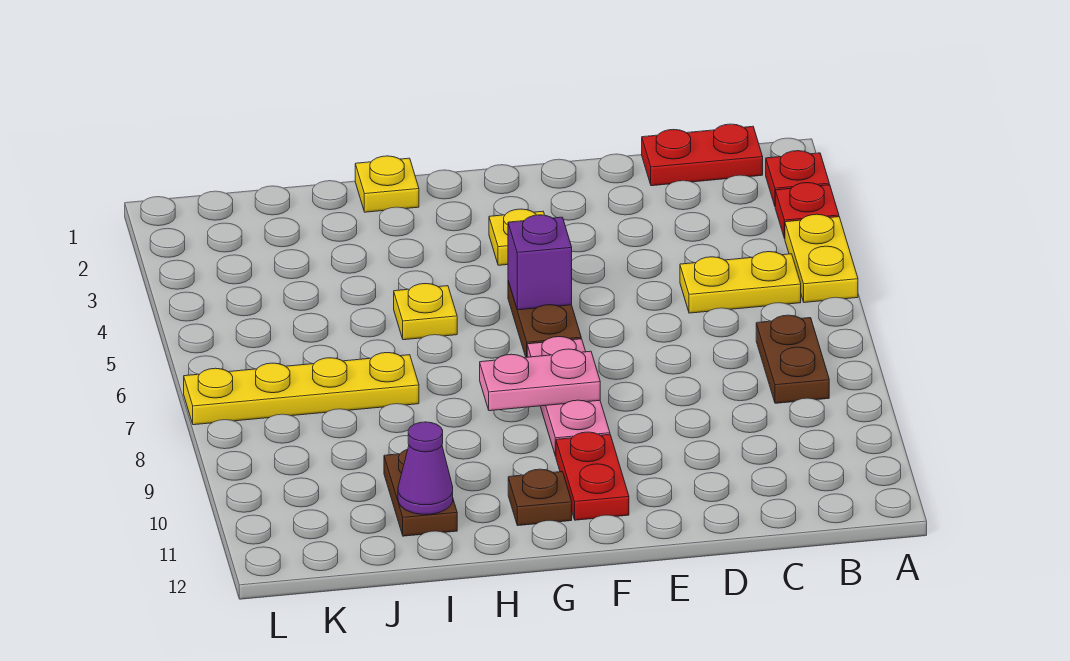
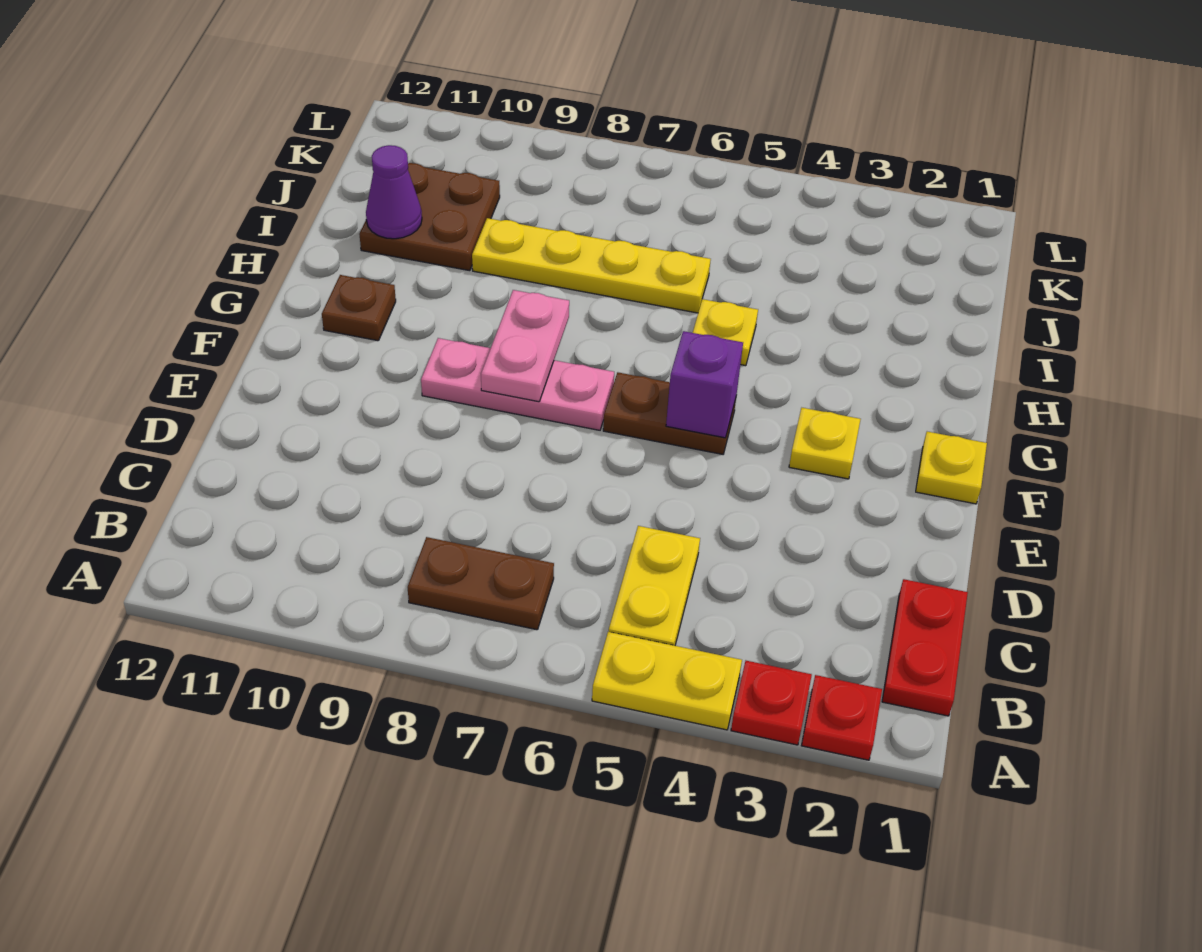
red 1x2 plate [556,432,629,520] -> none
yellow 1x1 plate [355,156,419,212] -> yellow 1x1 plate moved to [916,432,987,504]
yellow 1x4 plate [184,353,419,425] -> yellow 1x4 plate turned to [472,218,711,313]
brown 1x2 plate [384,449,457,536] -> brown 2x2 plate [359,163,500,271]

